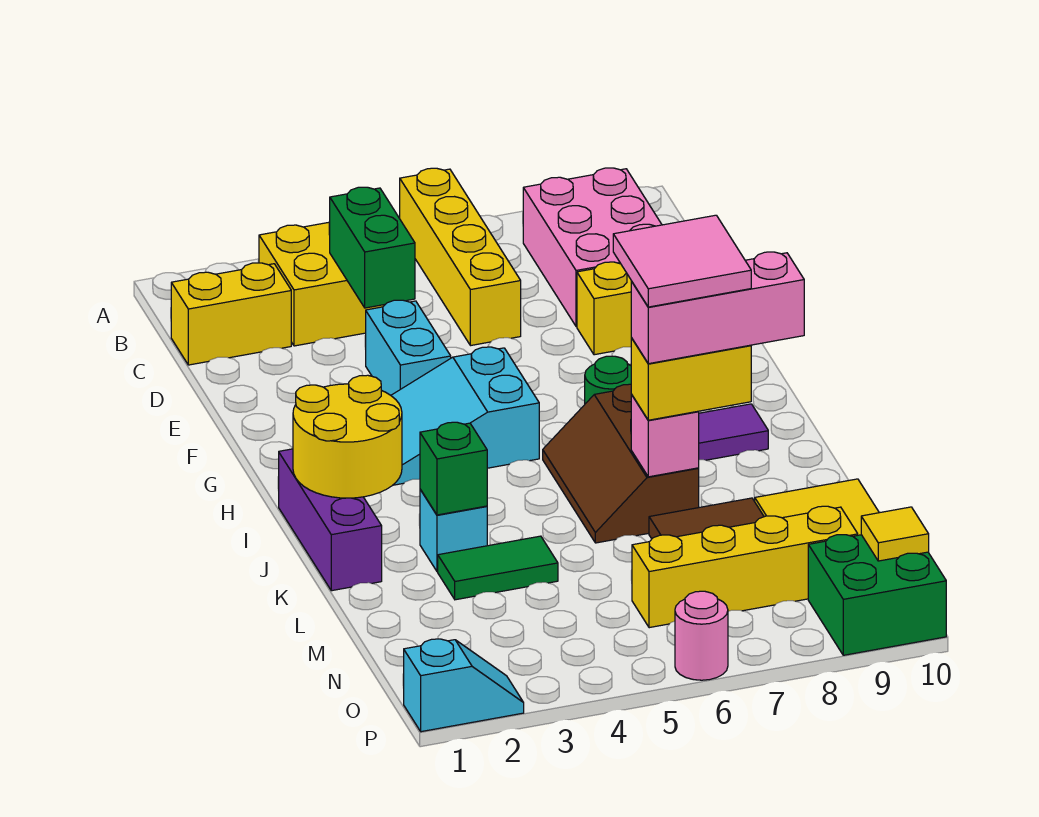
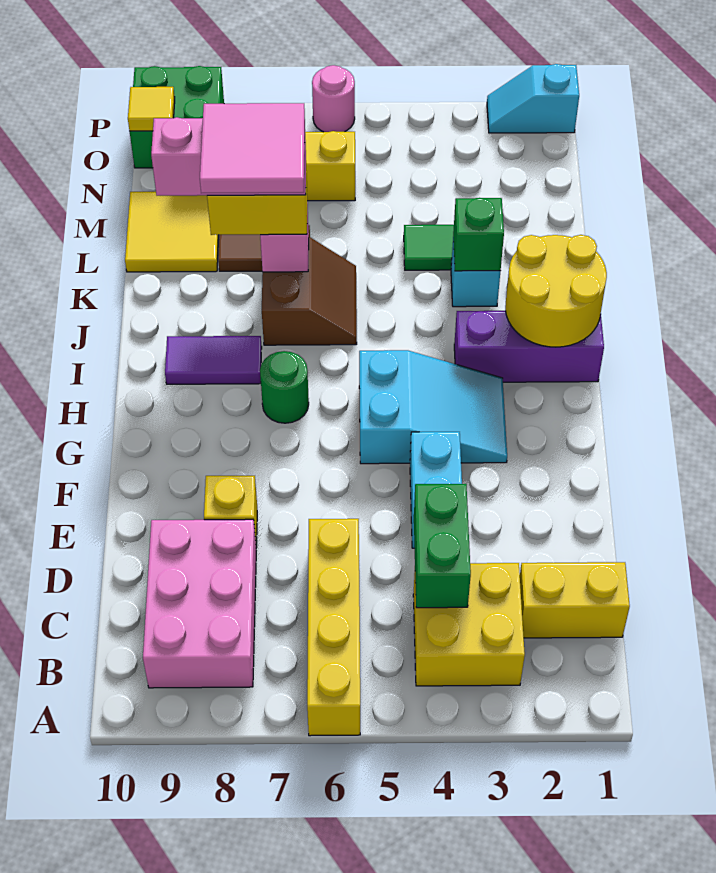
purple 1x3 brick [279,449,382,591] -> purple 1x3 brick turned to [454,311,604,382]
brown 2x3 slope [543,384,699,543] -> brown 2x2 slope [262,237,357,345]

